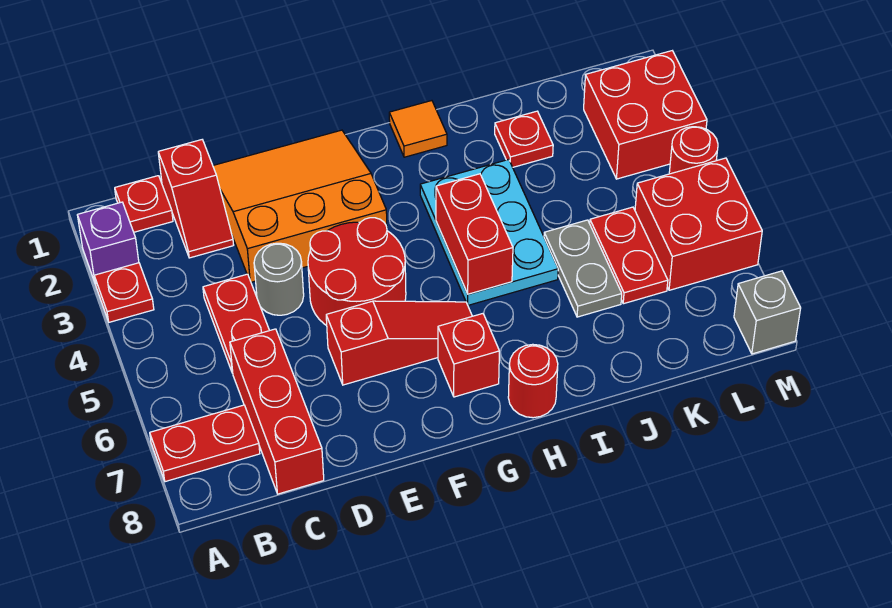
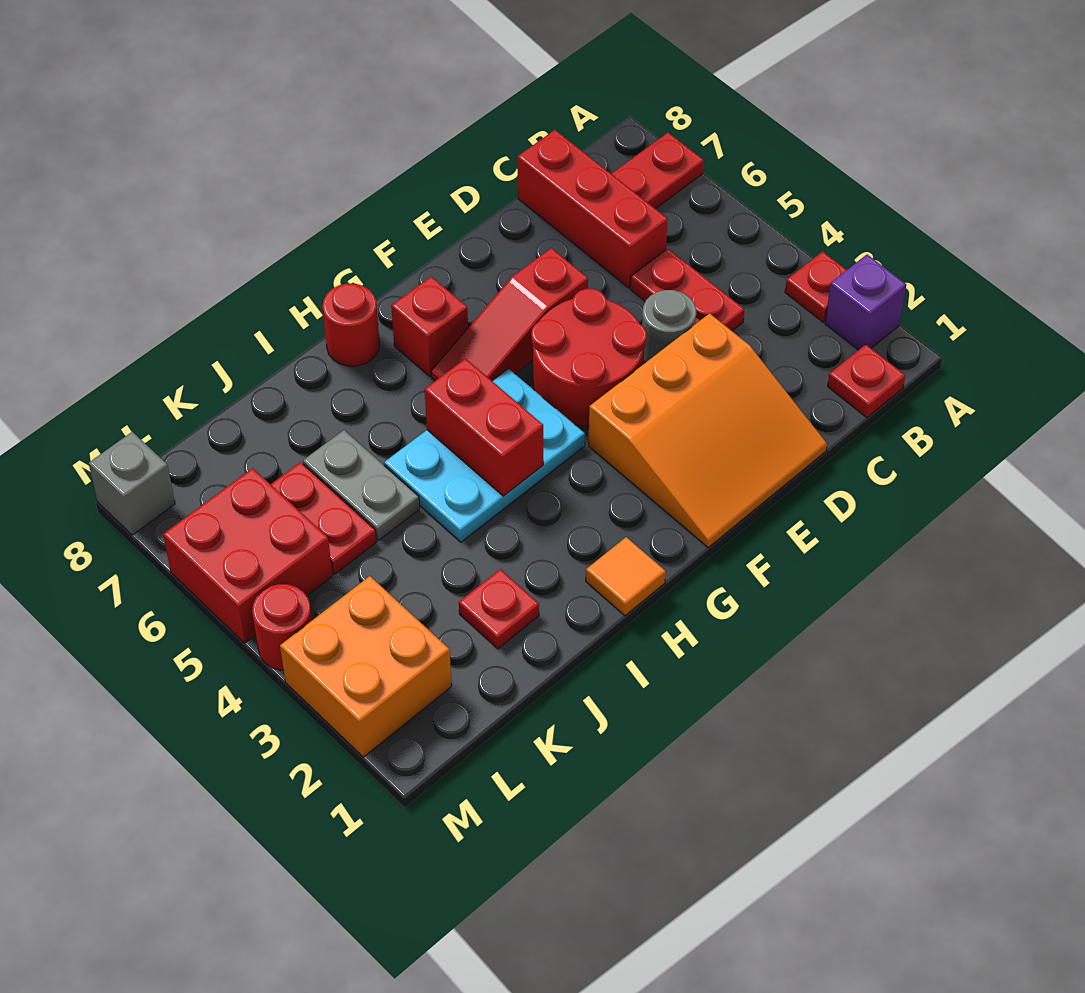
red 1x2 slope [158,140,233,258] -> none
cyan 2x3 plate [420,160,558,305] -> cyan 2x3 plate turned to [384,369,585,542]
red 2x2 brick [584,51,707,179] -> orange 2x2 brick [280,576,452,757]

